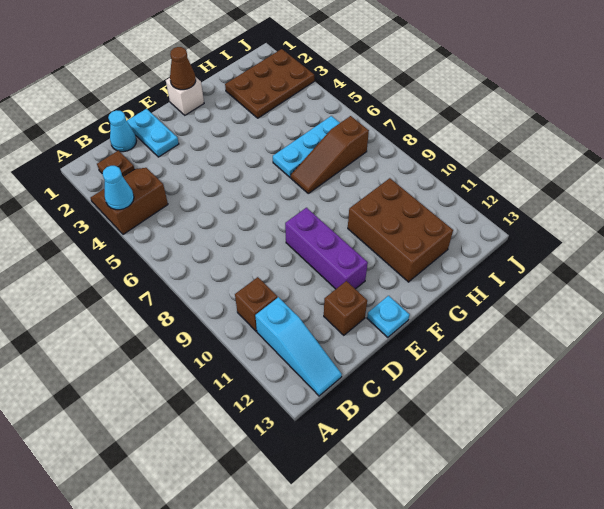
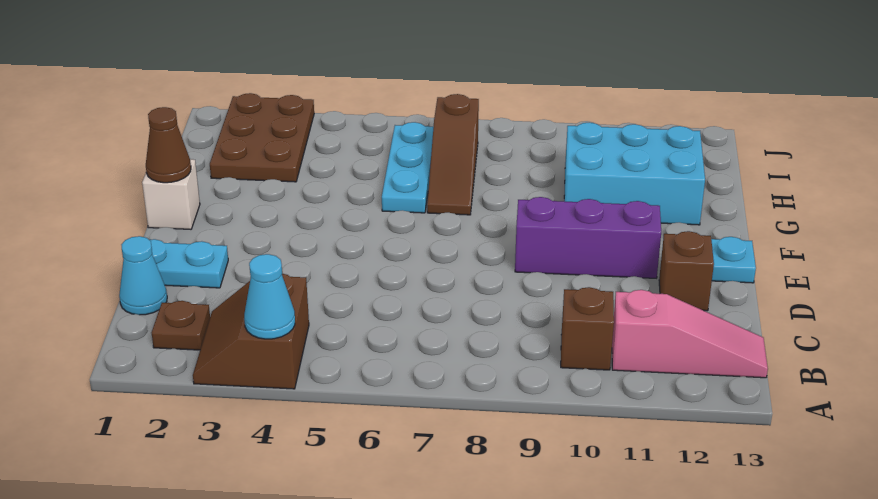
cyan 1x3 slope [255,297,342,396] -> pink 1x3 slope [612,290,768,378]
brown 2x3 brick [348,178,453,282] -> cyan 2x3 brick [564,122,705,225]

